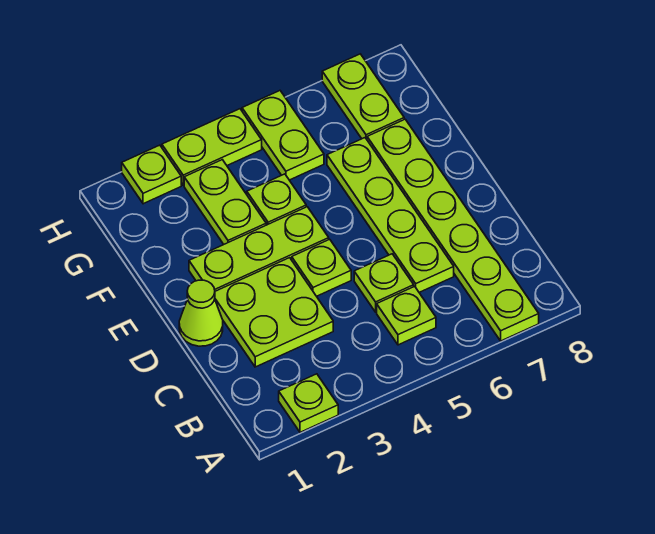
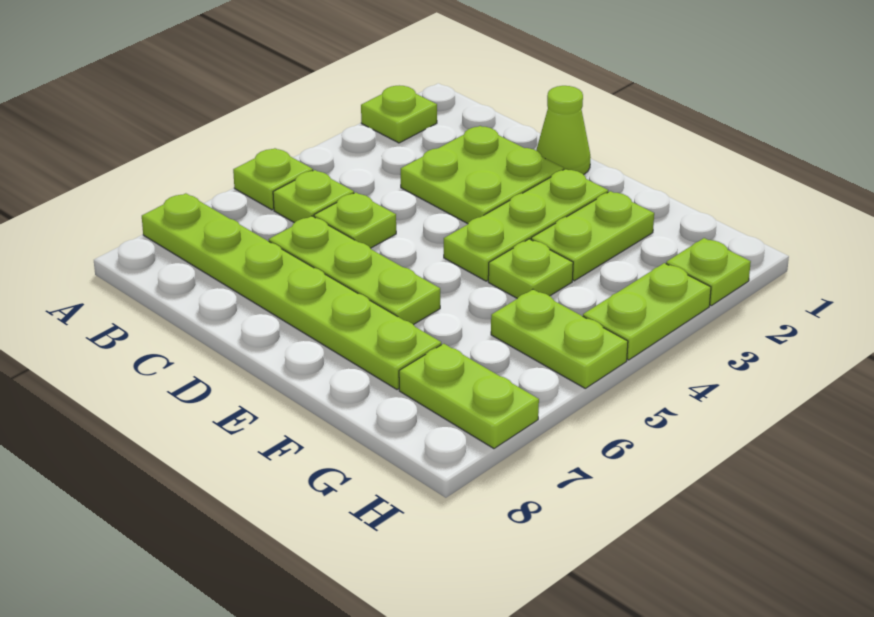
lime 1x4 plate [327,138,454,292] -> lime 1x3 plate [269,216,440,325]
lime 1x1 plate [292,239,351,296] -> lime 1x1 plate moved to [233,148,313,210]
lime 1x2 plate [184,160,266,244] -> lime 1x2 plate turned to [531,191,654,281]

